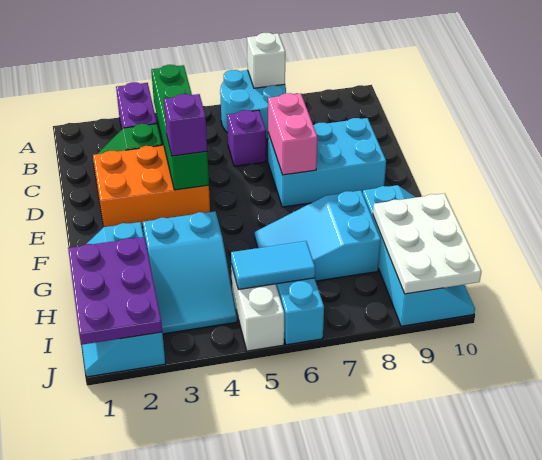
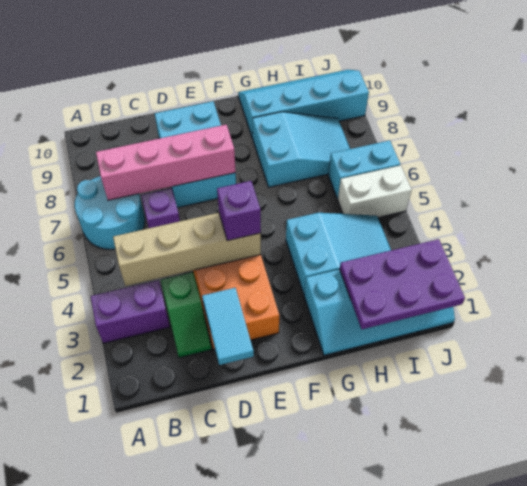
white 1x1 brick [247,33,285,88] -> none
green 1x4 brick [151,65,209,190] -> tan 1x4 brick [113,213,261,286]
pink 1x2 brick [268,93,317,175] -> pink 1x4 brick [96,124,236,200]
cyan 2x3 slope [255,191,381,281] -> cyan 2x3 slope turned to [253,112,350,187]
white 2x3 plate [373,193,481,294] -> none
cyan 1x2 tile [231,241,315,290] -> cyan 1x2 tile moved to [202,288,254,365]

